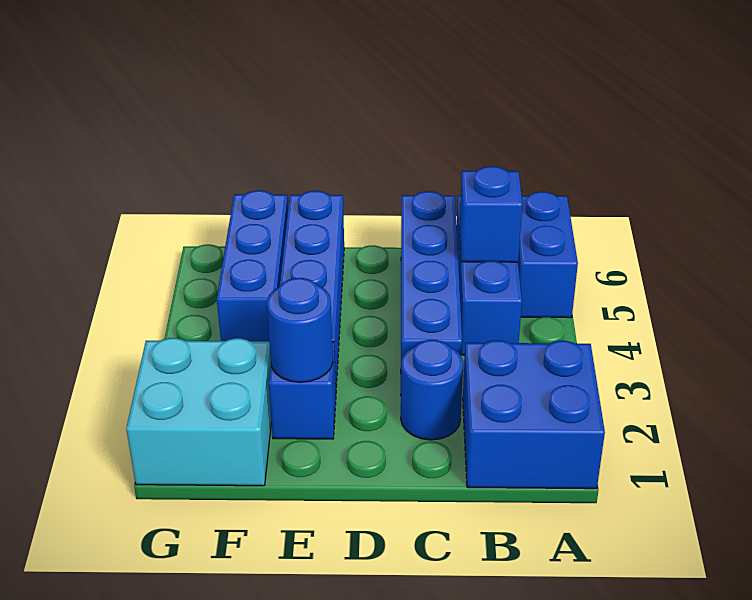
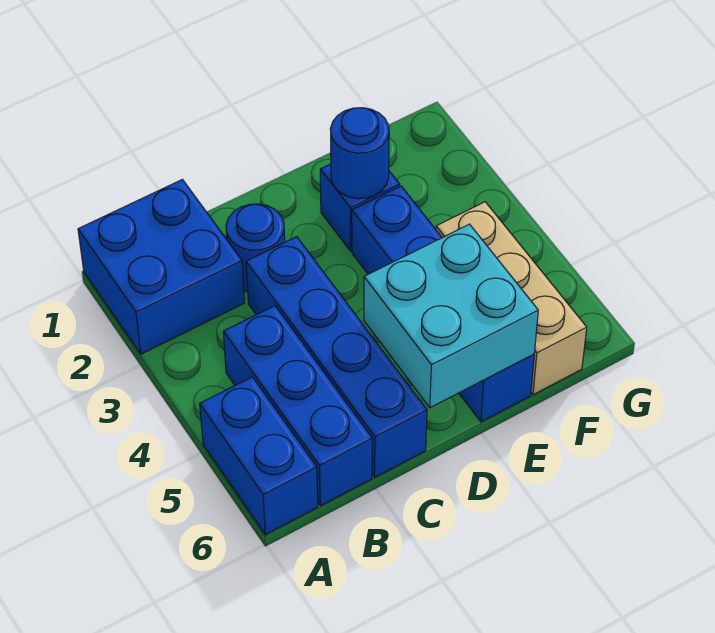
blue 1x1 brick [459,166,523,262] -> none
cyan 2x2 brick [126,338,272,486] -> cyan 2x2 brick moved to [364,224,538,408]
blue 1x3 brick [217,190,288,341] -> tan 1x3 brick [436,202,587,395]

